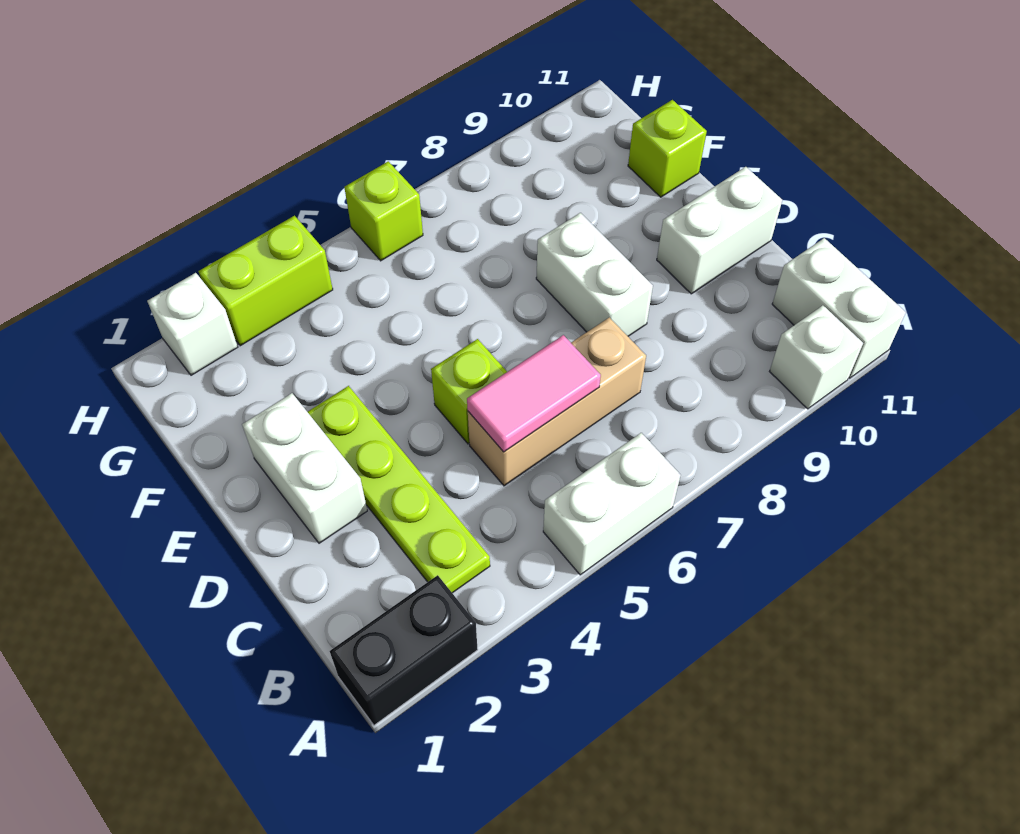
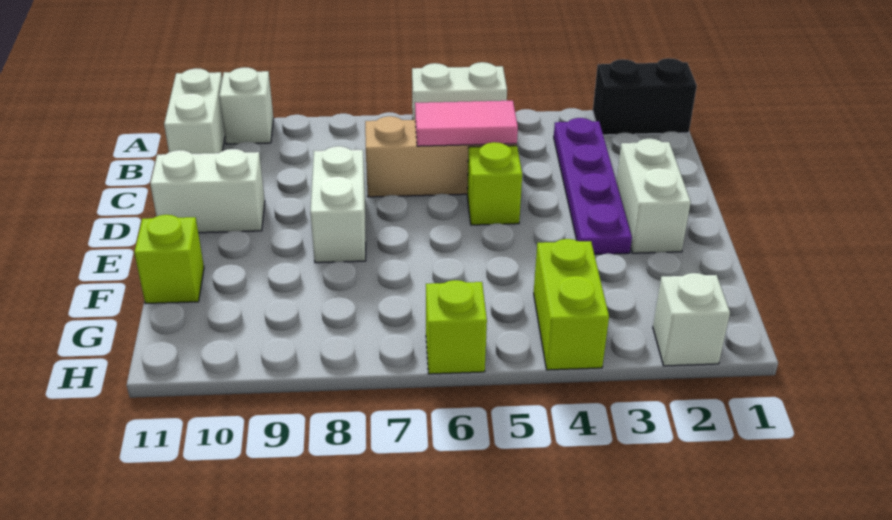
lime 1x4 plate [308,386,490,593] -> purple 1x4 plate [554,118,632,254]
lime 1x2 brick [199,216,333,346] -> lime 1x2 brick turned to [534,239,609,370]

